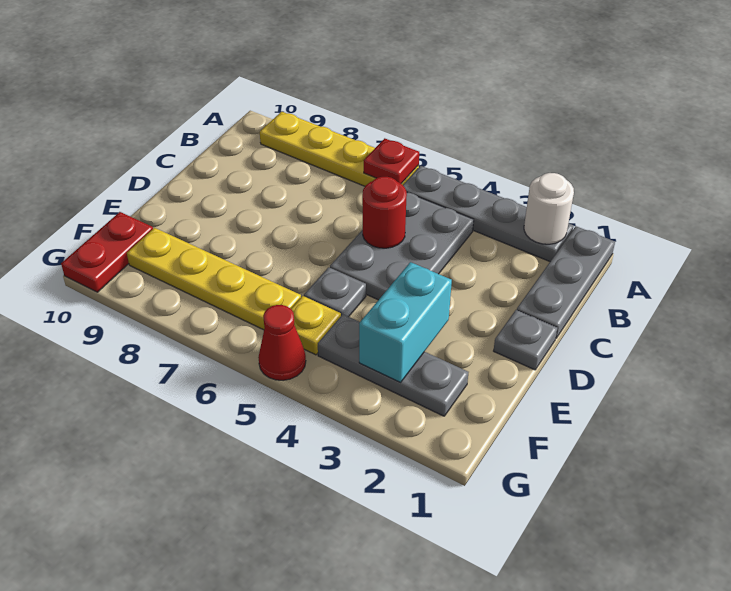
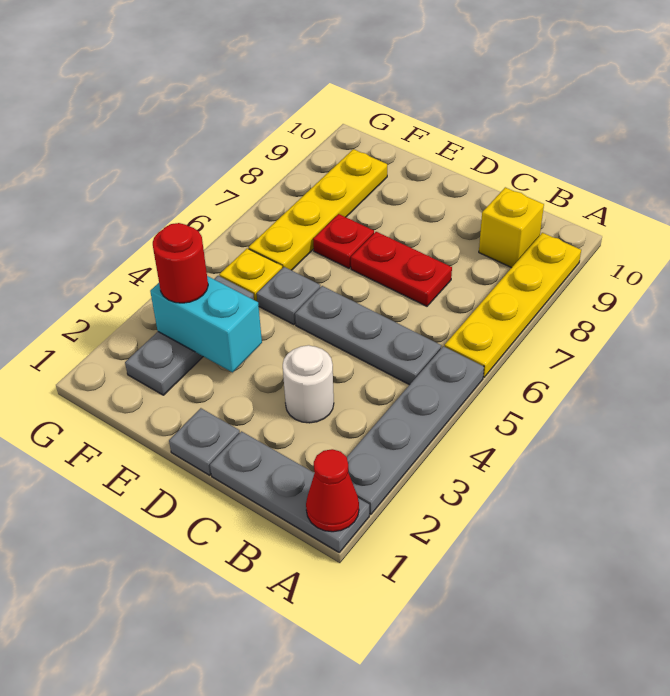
white 1x1 round brick [524,173,574,244] -> white 1x1 round brick moved to [283,345,334,423]
red 1x1 plate [364,138,419,184] -> red 1x1 plate moved to [313,214,374,268]
grey 2x3 plate [330,193,474,300] -> grey 1x3 plate [295,286,441,385]
none -> yellow 1x1 brick [479,187,544,268]
red 1x1 round brick [362,177,407,248] -> red 1x1 round brick moved to [153,223,208,303]
red 1x2 plate [61,212,153,292] -> red 1x2 plate moved to [351,232,452,306]
red 1x1 cone [258,305,306,380] -> red 1x1 cone moved to [306,449,359,532]

